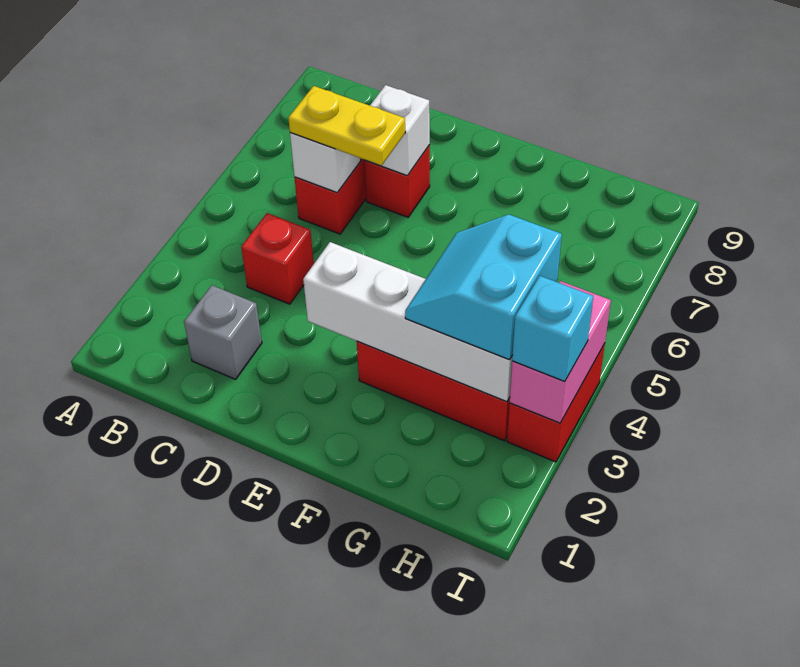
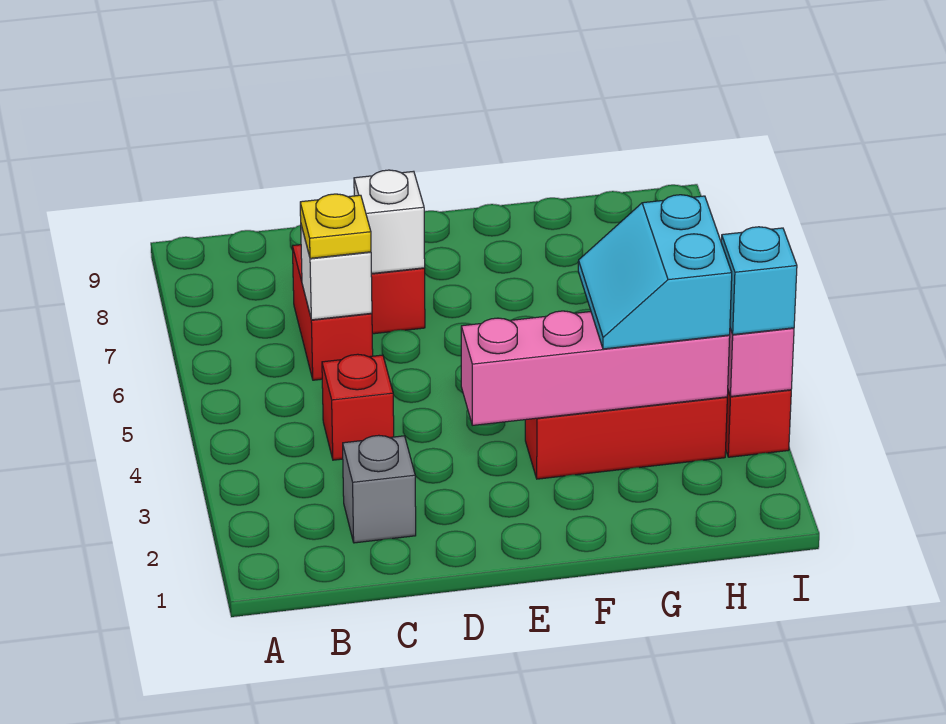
yellow 1x2 plate [288,86,405,166] -> yellow 1x1 plate [300,194,371,258]
white 1x4 brick [303,242,513,402] -> pink 1x4 brick [461,311,730,425]

